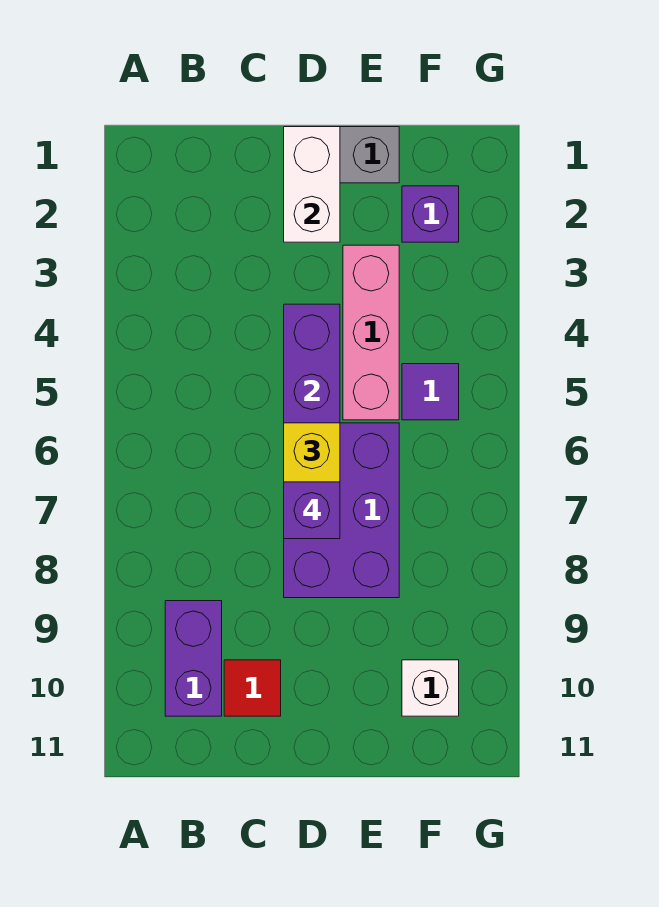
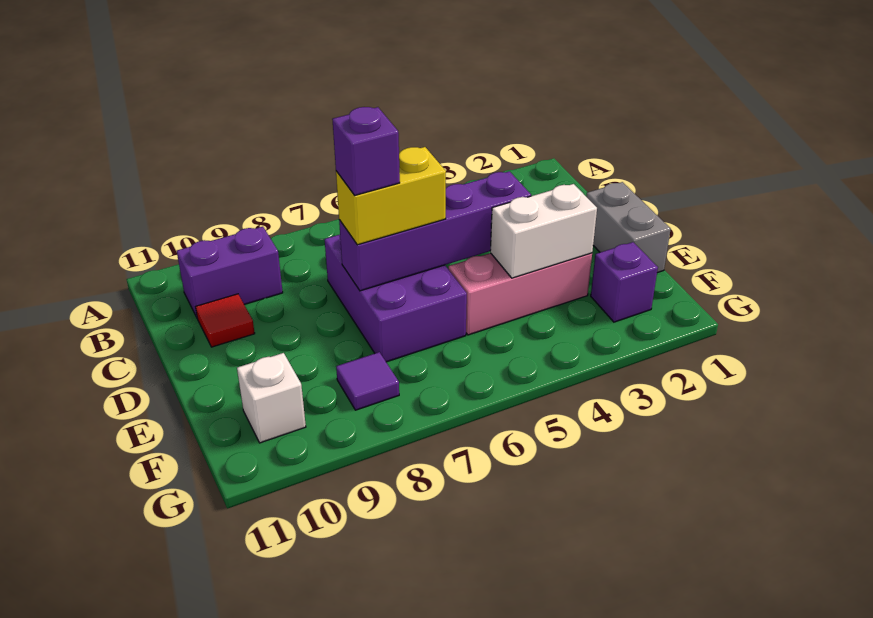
white 1x2 brick [284,127,340,242] -> white 1x2 brick moved to [490,184,597,278]
purple 2x3 brick [284,423,399,598] -> purple 2x3 brick turned to [325,235,467,362]
purple 1x1 tile [402,364,459,420] -> purple 1x1 tile moved to [336,352,399,410]

